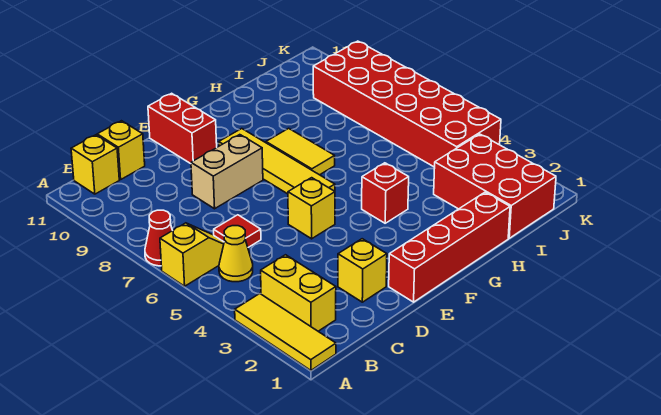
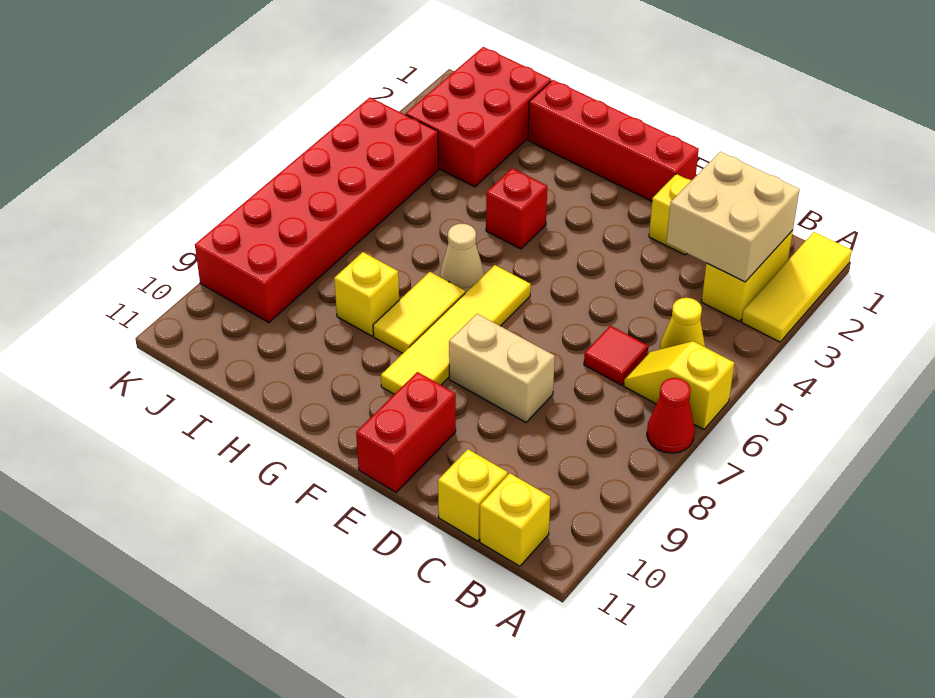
none -> tan 2x2 brick [666,151,800,282]
yellow 1x1 brick [288,178,335,239] -> yellow 1x1 brick moved to [334,252,399,336]
none -> tan 1x1 cone [440,224,484,293]

